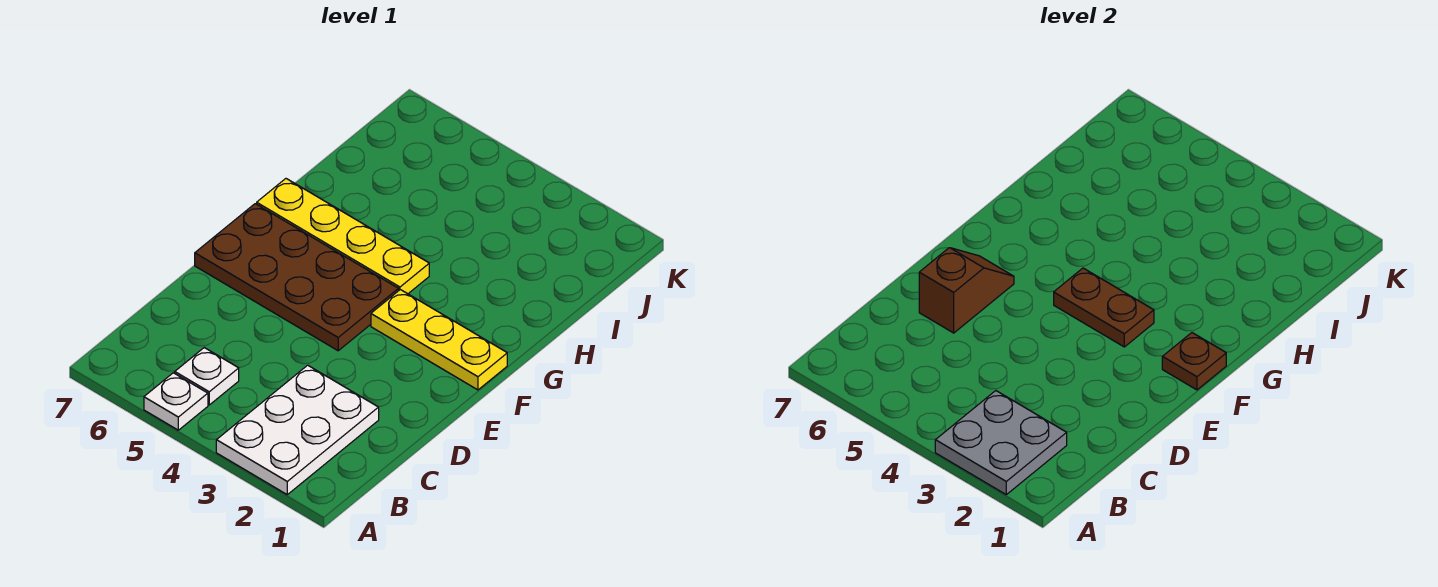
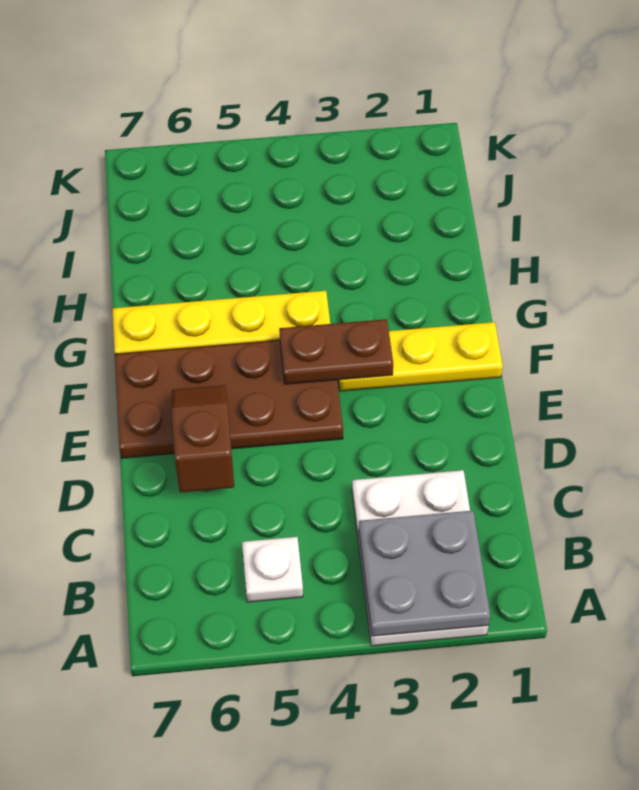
white 1x1 plate [144,373,208,430] -> none
brown 1x1 plate [1162,333,1226,390] -> none

